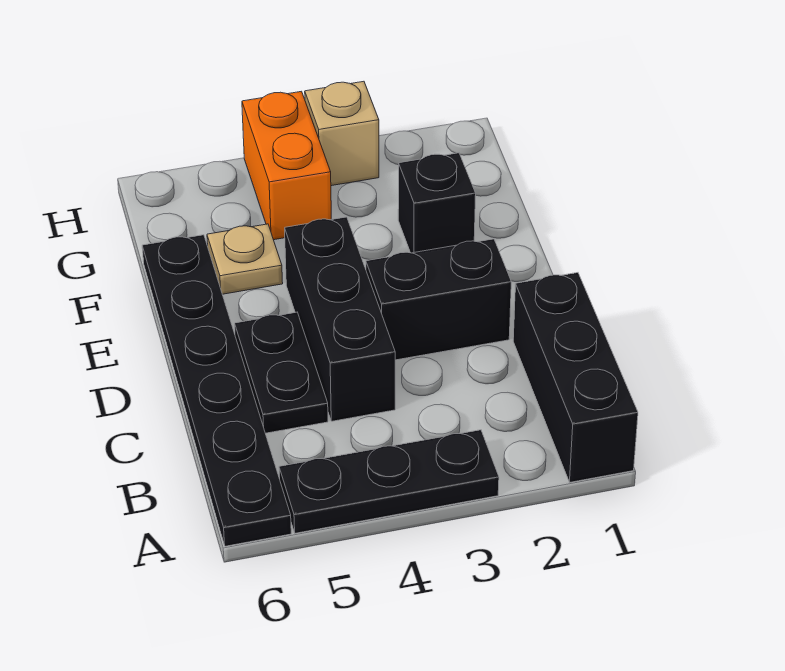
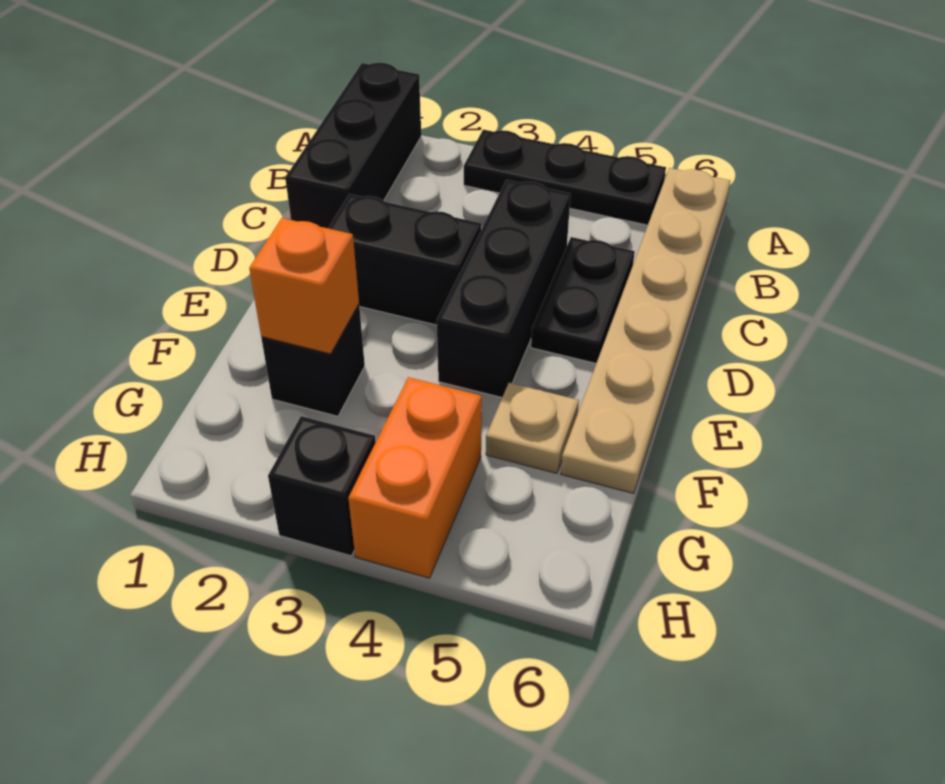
black 1x6 plate [142,235,291,546] -> tan 1x6 plate [561,168,730,493]
none -> orange 1x1 brick [249,218,359,354]
tan 1x1 brick [305,81,379,186] -> black 1x1 brick [268,416,376,556]

